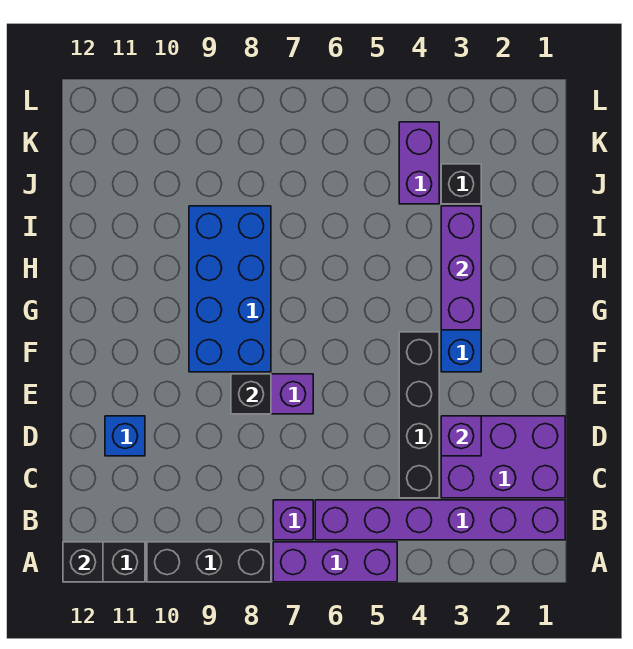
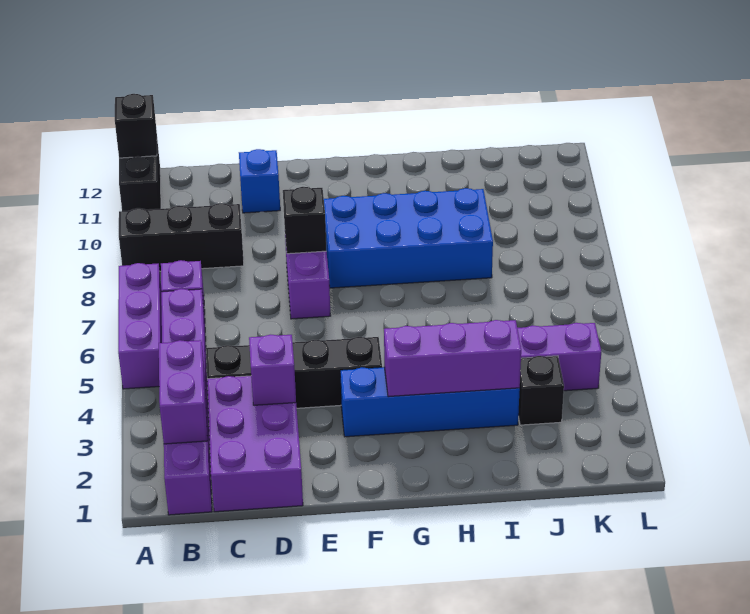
black 1x3 brick [147,542,271,582] -> black 1x3 brick turned to [119,203,244,271]
none -> purple 1x2 brick [159,340,207,444]

